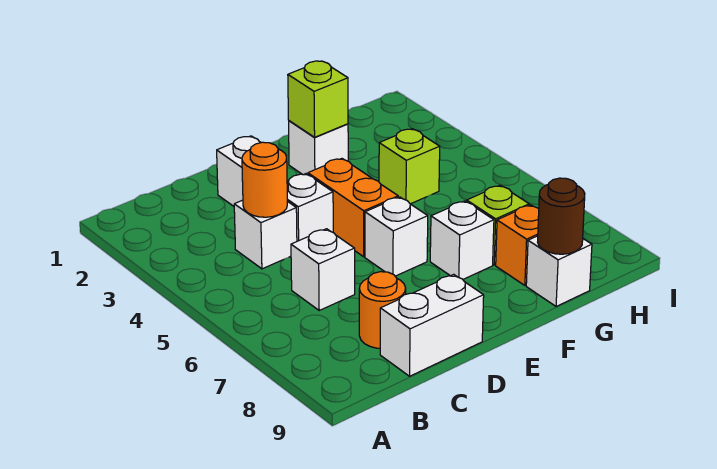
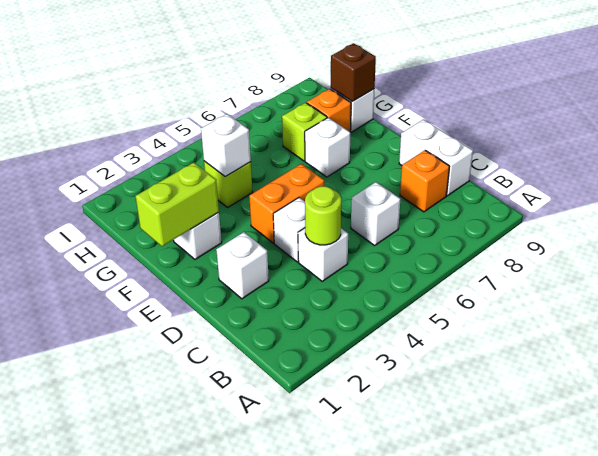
orange 1x1 round brick [242,142,287,217] -> lime 1x1 round brick [305,186,341,245]
orange 1x1 round brick [359,272,406,348] -> orange 1x1 brick [400,150,450,212]
white 1x1 brick [365,197,428,276] -> white 1x1 brick moved to [201,114,251,177]
lime 1x1 brick [288,61,348,137] -> lime 1x2 brick [135,162,219,246]
brown 1x1 round brick [538,178,585,254] -> brown 1x1 brick [331,43,376,101]

